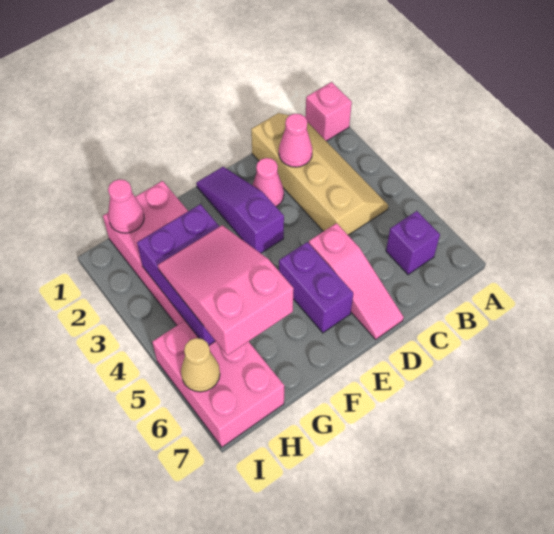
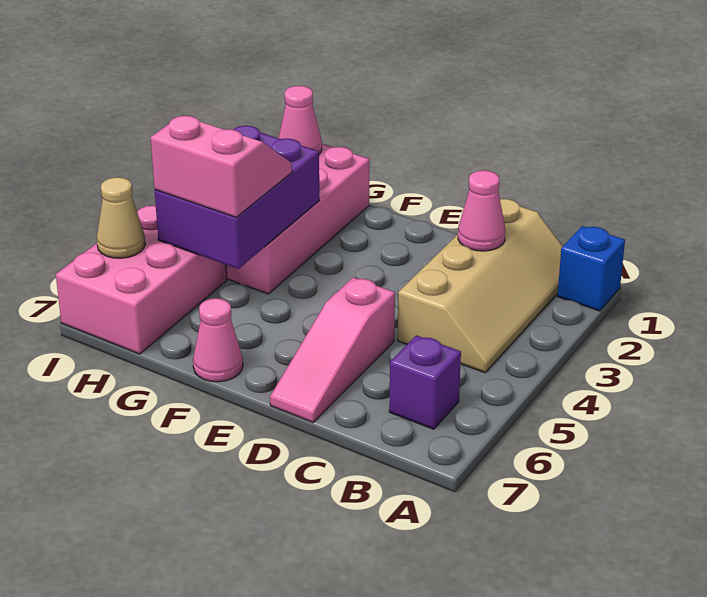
pink 1x1 brick [305,82,352,141] -> blue 1x1 brick [557,226,625,311]
pink 1x1 cone [253,158,284,206] -> pink 1x1 cone moved to [193,298,243,382]
purple 1x3 slope [196,167,284,253] -> none
purple 1x2 brick [279,242,353,333] -> none
pink 2x3 slope [158,225,294,355] -> pink 2x2 slope [151,116,292,217]

